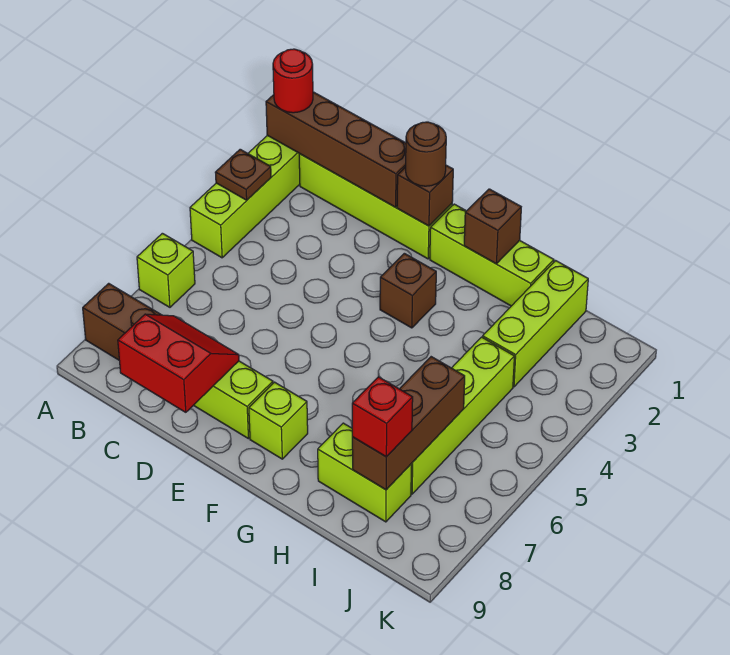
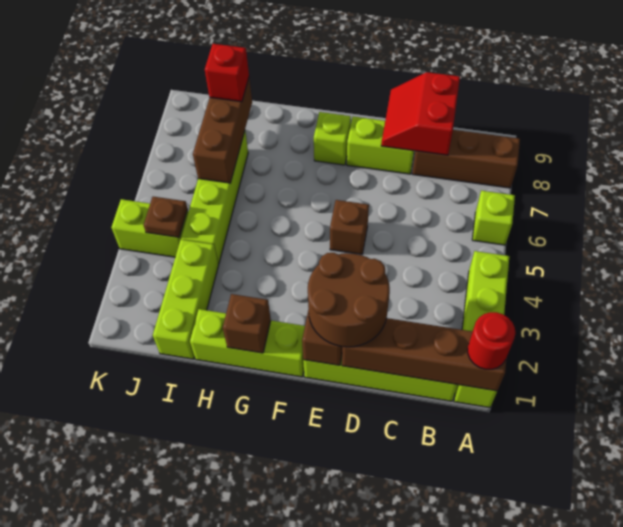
brown 1x1 plate [215,149,271,200] -> brown 1x1 plate moved to [144,197,188,237]
red 2x2 slope [118,314,239,412] -> red 2x2 slope turned to [381,72,460,155]
brown 1x1 round brick [406,122,446,186] -> brown 2x2 round brick [308,253,390,347]
brown 1x1 brick [380,253,436,328] -> brown 1x1 brick moved to [330,200,369,254]
lime 1x2 brick [318,423,411,522] -> lime 1x2 brick moved to [111,199,188,257]

